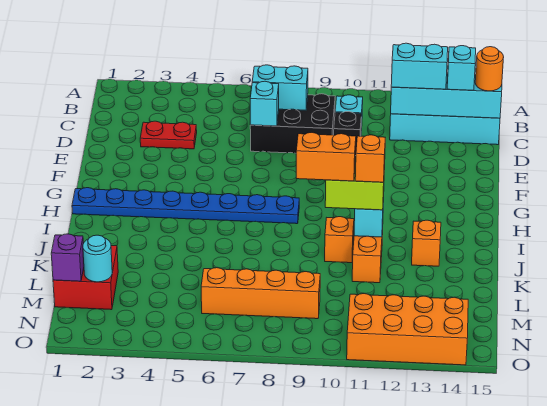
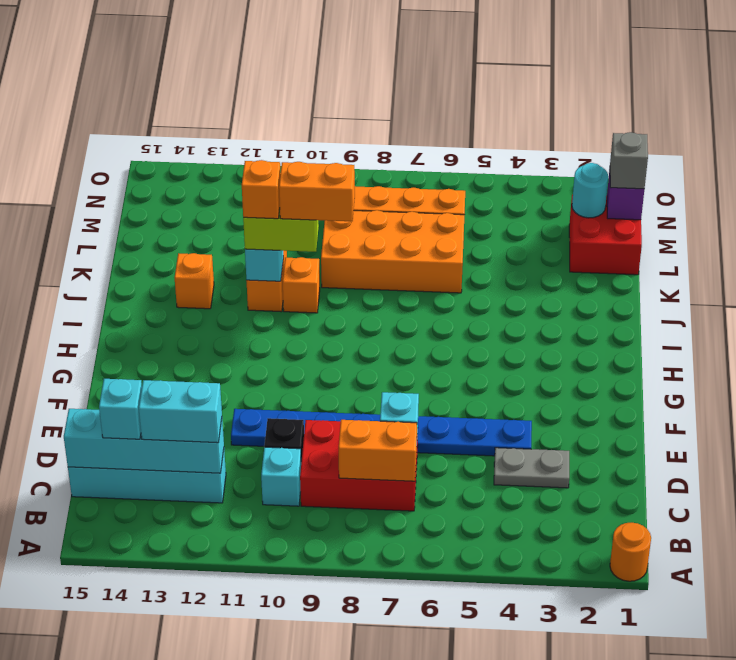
black 2x3 brick [250,94,335,153] -> red 2x3 brick [300,420,418,511]
cyan 1x2 brick [252,65,308,110] -> orange 1x2 brick [339,420,417,481]
orange 1x1 round brick [475,47,504,91] -> orange 1x1 round brick moved to [610,523,651,581]
red 1x2 plate [140,121,197,149] -> grey 1x2 plate [494,448,569,488]
blue 1x8 plate [72,188,299,224] -> blue 1x8 plate moved to [231,409,532,456]
none -> grey 1x1 brick [610,132,648,189]
orange 2x4 brick [347,293,468,365] -> orange 2x4 brick moved to [321,210,464,293]

